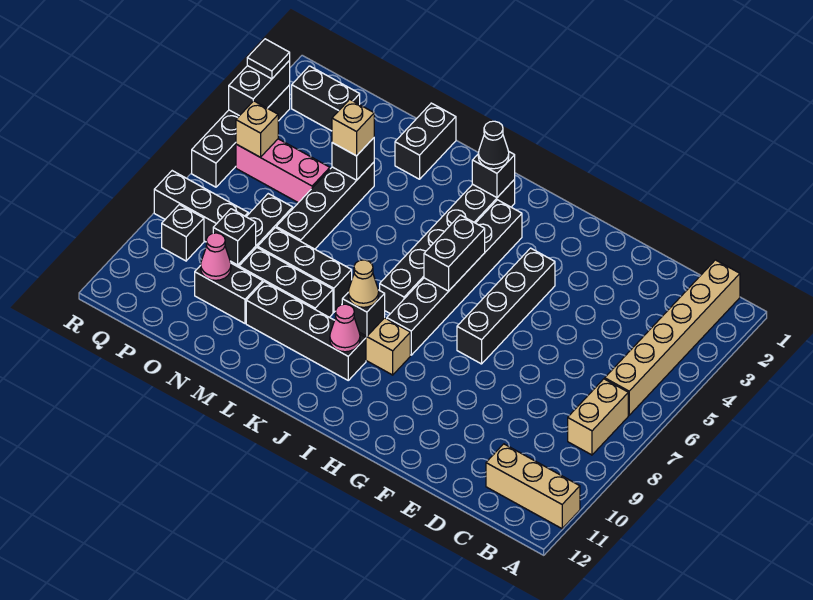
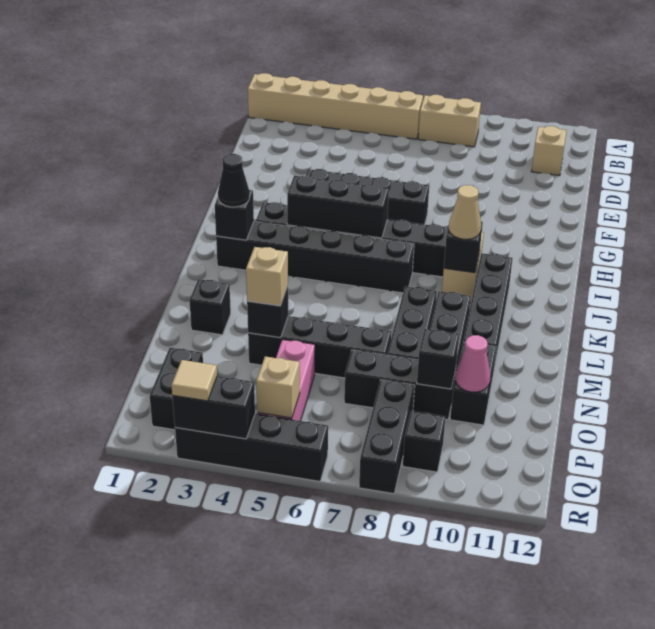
tan 1x3 brick [486,444,580,529] -> tan 1x1 brick [531,126,567,176]
black 1x2 brick [424,215,485,291] -> black 1x3 brick [287,175,389,238]
pink 1x1 cone [330,304,360,352] -> none
black 1x2 brick [395,103,456,179] -> black 1x1 brick [189,279,231,335]
black 1x1 tile [247,39,290,79] -> tan 1x1 tile [171,360,217,401]

